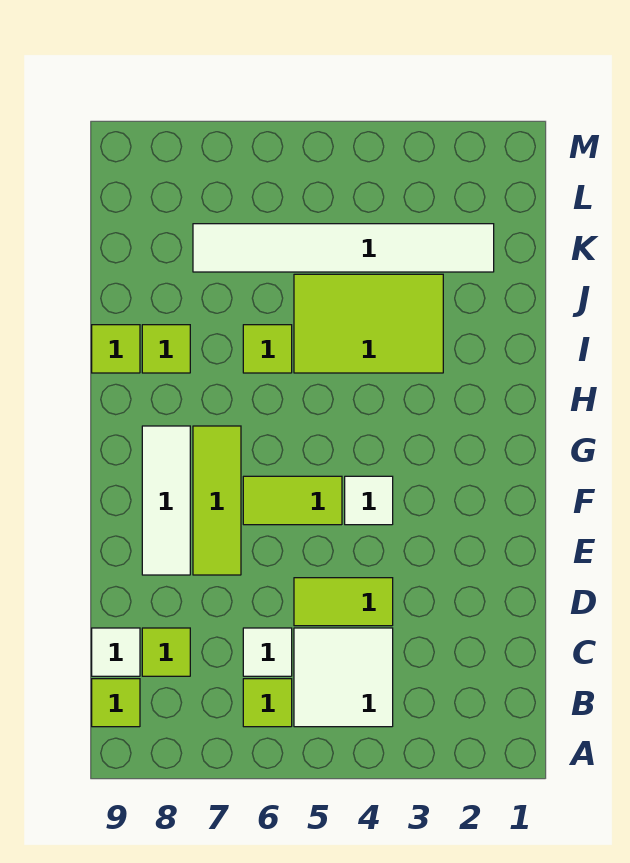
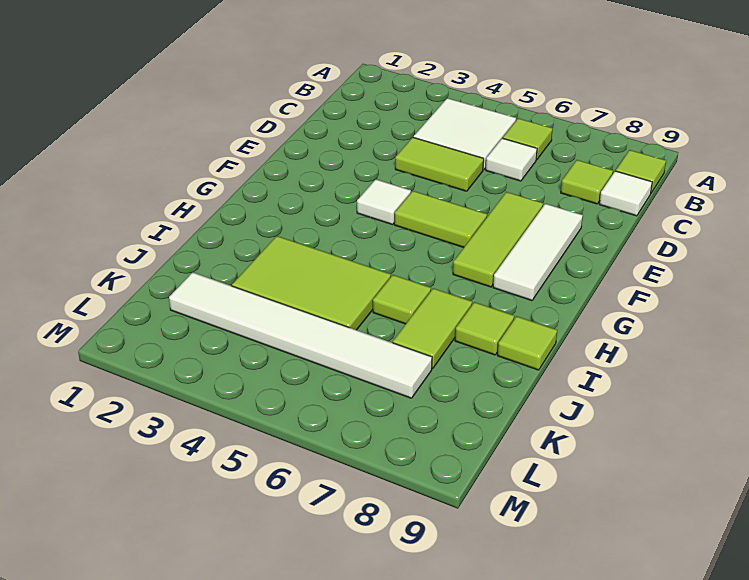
none -> lime 1x2 tile [393,288,472,369]

